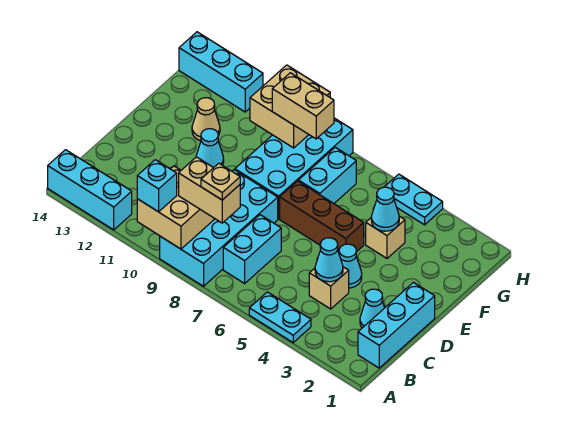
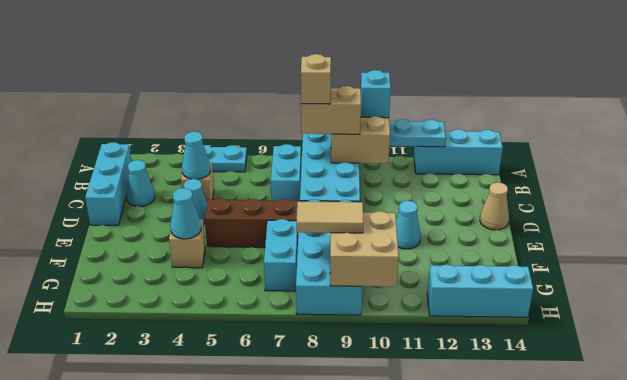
tan 1x1 plate [201,163,240,200] -> tan 1x1 brick [301,54,331,104]
tan 1x1 cone [192,98,220,141] -> tan 1x1 cone moved to [480,182,509,230]
tan 1x2 brick [272,73,334,139] -> tan 1x2 tile [297,202,363,233]
cyan 1x2 plate [385,174,443,225] -> cyan 1x2 plate moved to [389,119,446,147]

